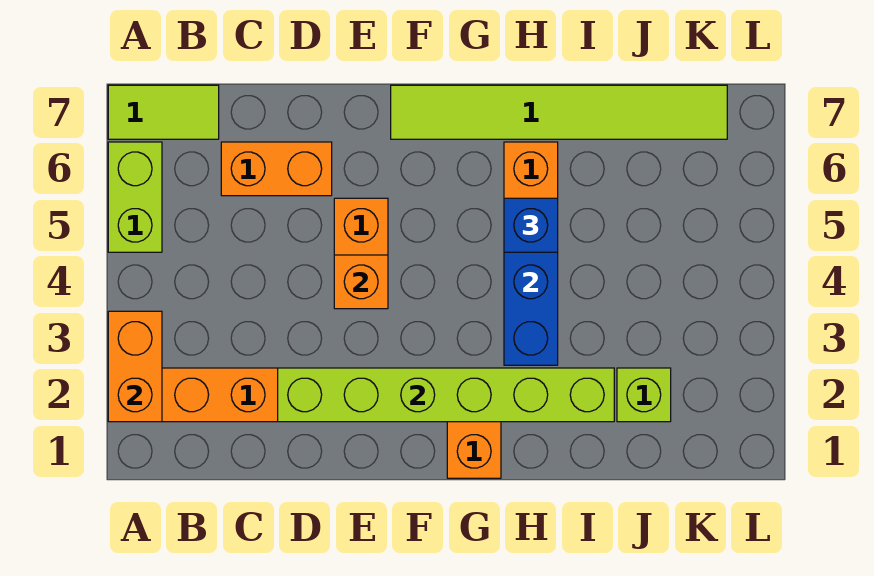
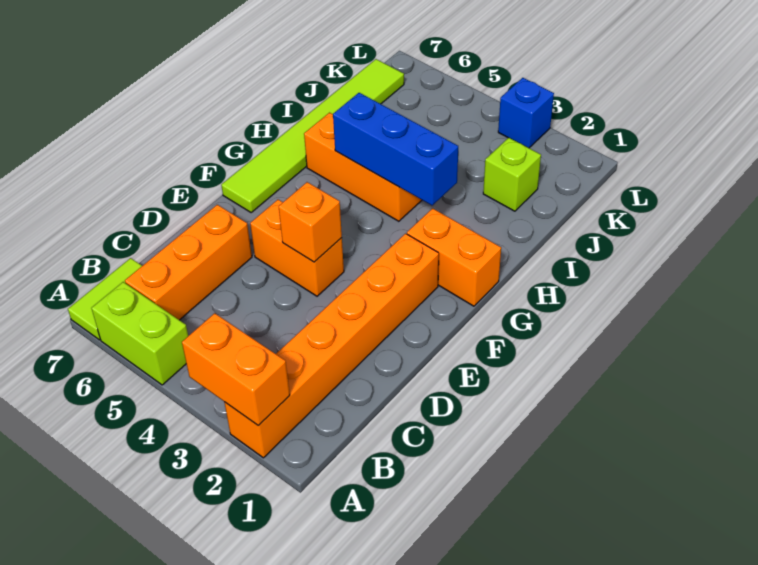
orange 1x2 brick [221,142,332,196] -> orange 1x3 brick [125,205,252,320]
lime 1x6 brick [278,368,614,422] -> none
blue 1x1 brick [504,198,558,252] -> blue 1x1 brick moved to [498,78,554,148]

